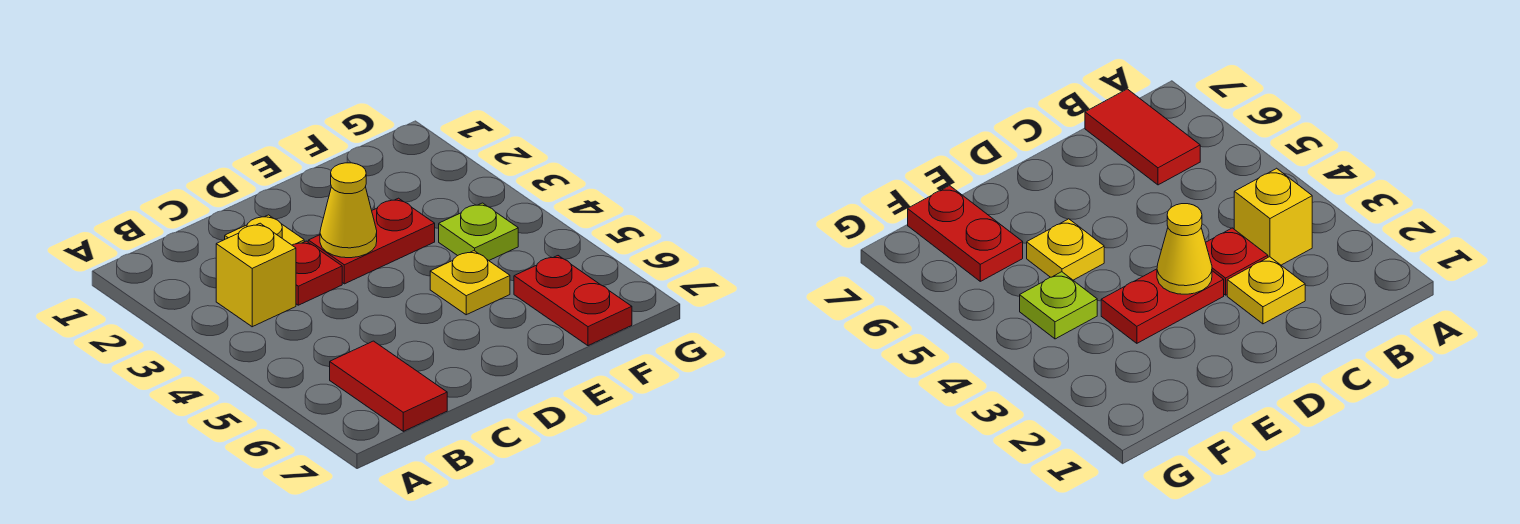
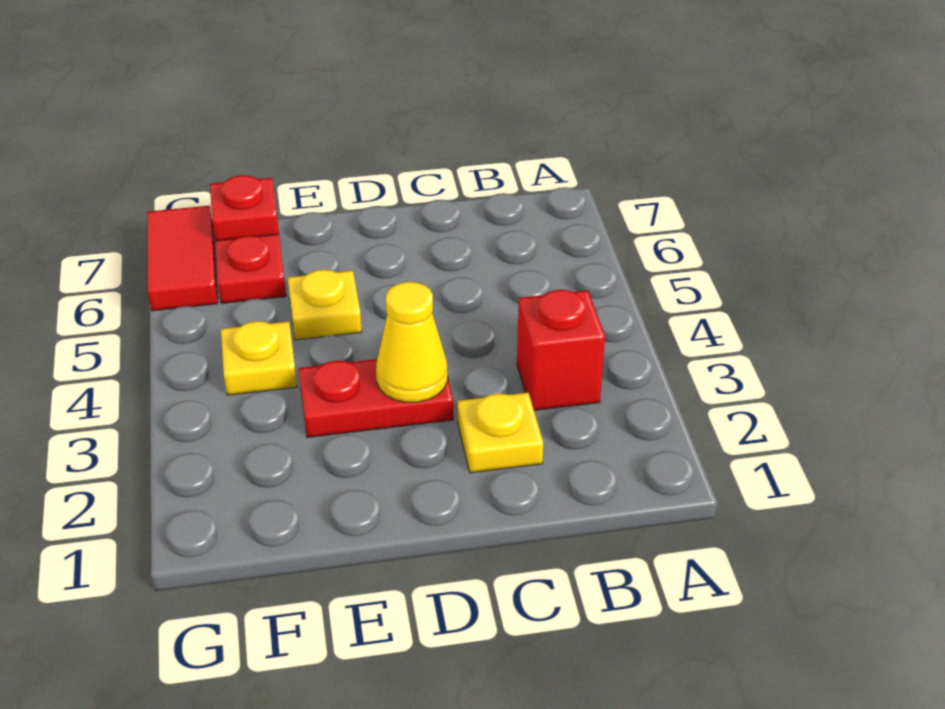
yellow 1x1 brick [216,223,296,327] -> red 1x1 brick [517,290,605,410]
red 1x2 tile [330,341,447,431] -> red 1x2 tile moved to [147,206,218,311]
red 1x1 plate [292,241,342,305] -> red 1x1 plate moved to [210,175,279,241]
lime 1x1 plate [439,203,518,260] -> yellow 1x1 plate [221,321,297,395]

